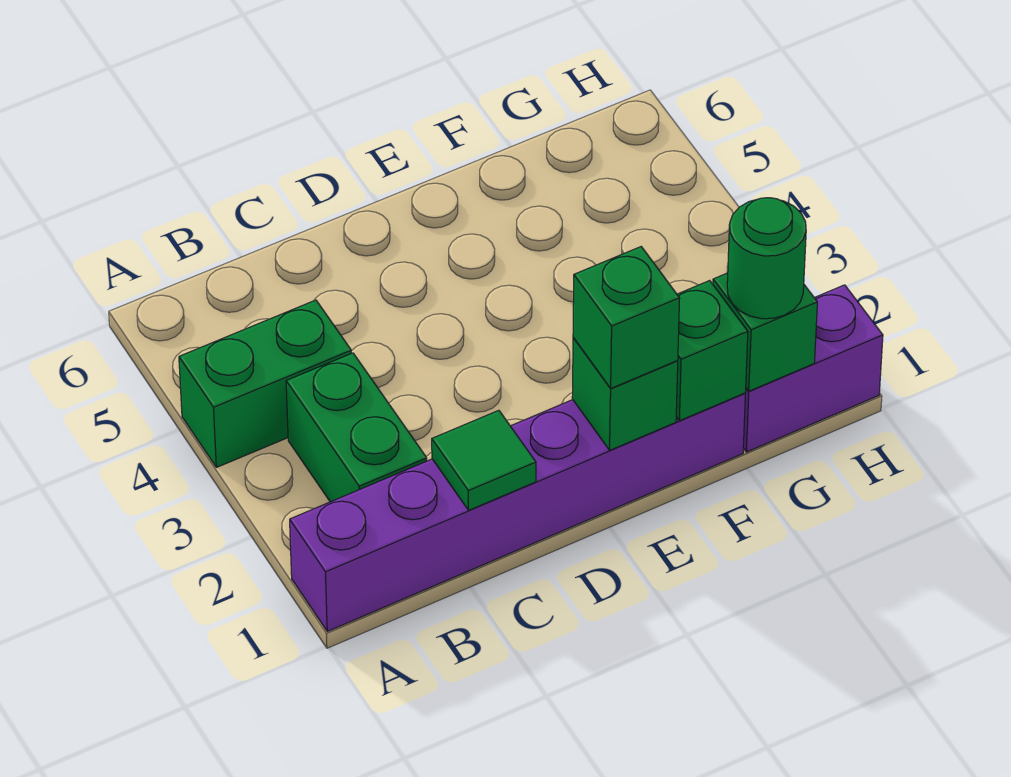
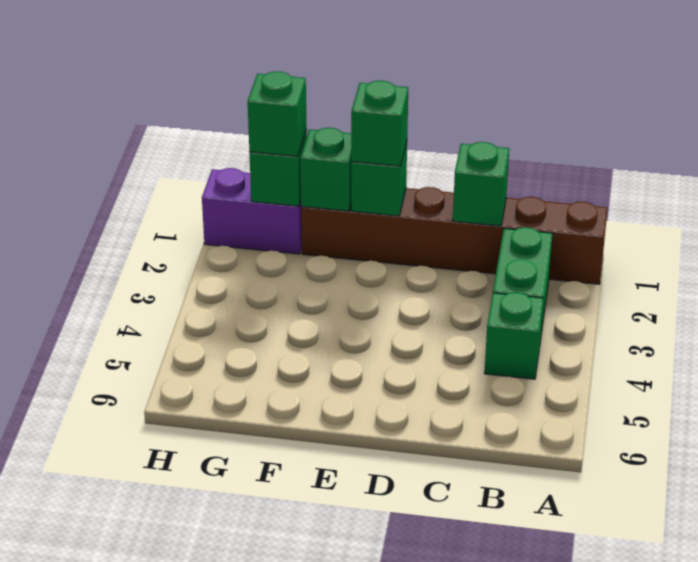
purple 1x6 brick [290,393,745,631] -> brown 1x6 brick [301,187,608,284]
green 1x2 brick [179,300,351,467] -> green 1x1 brick [484,292,544,379]
green 1x1 tile [432,410,536,510] -> green 1x1 brick [453,142,509,226]
green 1x1 round brick [727,198,806,319] -> green 1x1 brick [248,71,307,156]

